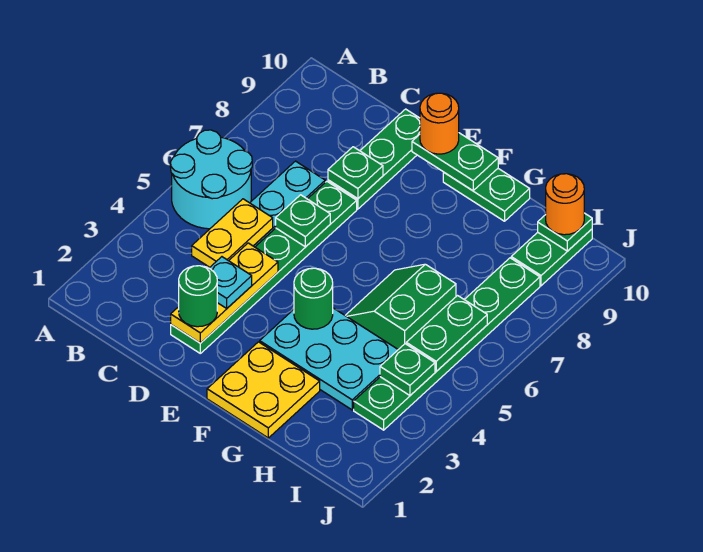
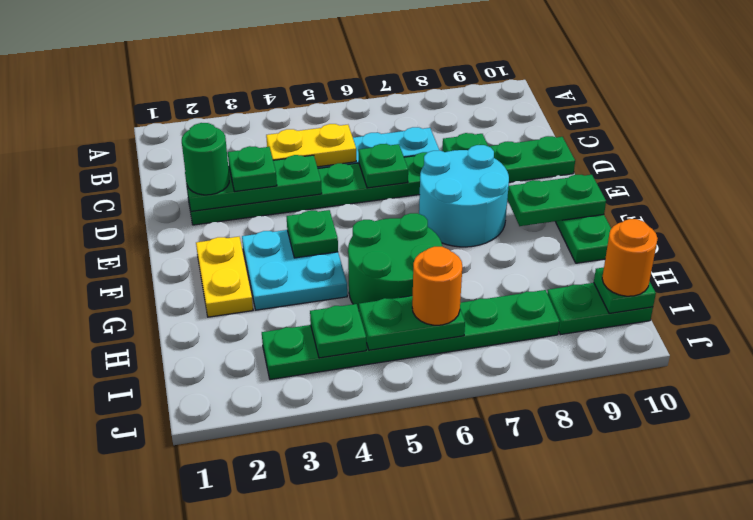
cyan 2x2 round brick [170,130,252,229] -> cyan 2x2 round brick moved to [419,145,509,247]
yellow 1x3 plate [171,243,278,343] -> green 1x3 plate [185,155,322,211]
cyan 1x1 plate [209,257,252,308] -> green 1x1 plate [228,146,277,191]
green 1x2 plate [412,133,498,191] -> green 1x2 plate turned to [507,175,606,226]
orange 1x1 round brick [420,93,459,154] -> orange 1x1 round brick moved to [412,247,462,325]
yellow 2x2 plate [207,342,320,438] -> yellow 1x2 plate [196,237,253,317]
cyan 2x3 plate [260,308,398,410] -> cyan 2x2 plate [242,230,347,310]
green 1x1 round brick [294,268,333,329] -> green 1x1 plate [287,210,338,258]
green 2x2 slope [345,264,456,349] -> green 2x2 round brick [348,213,442,310]

